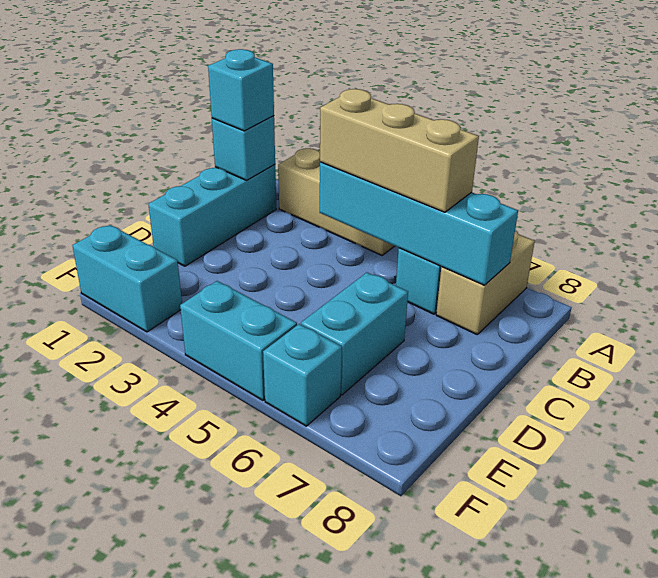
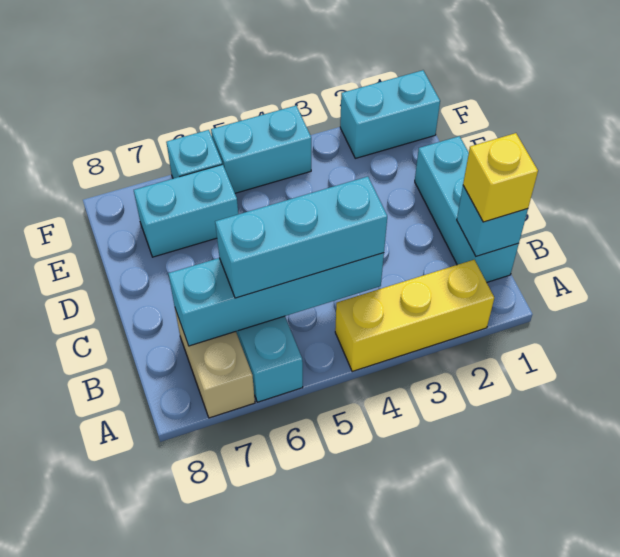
tan 1x3 brick [278,148,394,255] -> yellow 1x3 brick [335,260,494,372]
cyan 1x1 brick [208,49,274,131] -> yellow 1x1 brick [463,133,538,222]
tan 1x3 brick [320,89,479,212] -> cyan 1x3 brick [215,177,387,298]
cyan 1x2 brick [301,273,408,395] -> cyan 1x2 brick turned to [134,164,238,257]

